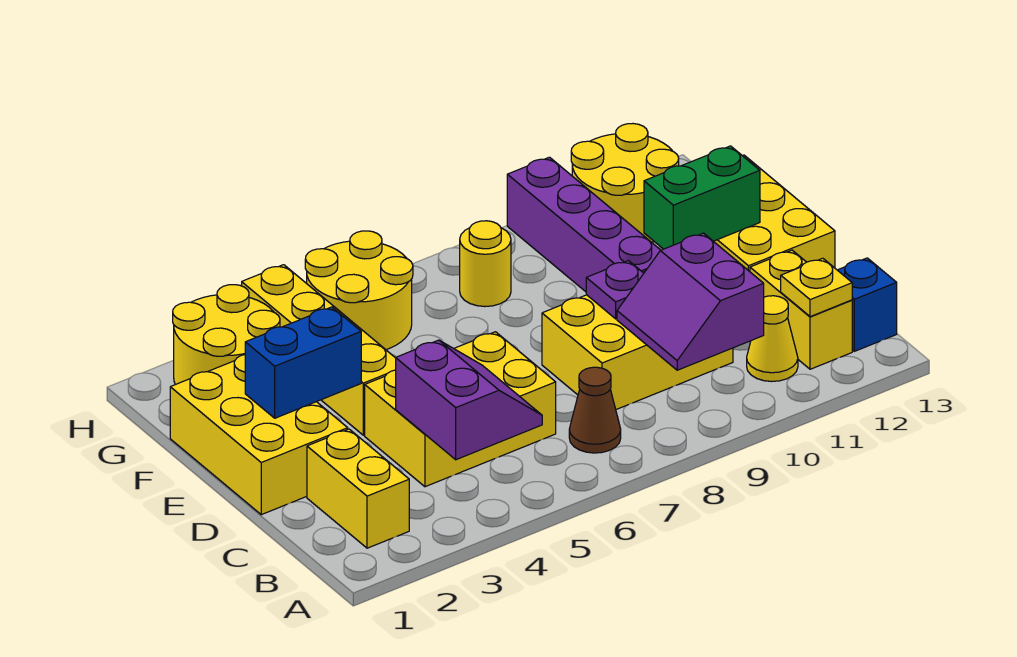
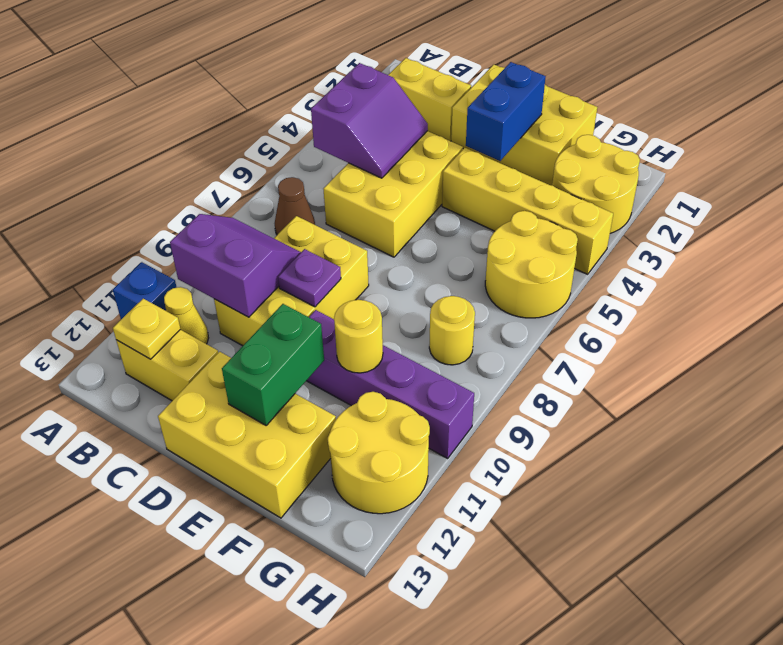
purple 2x2 slope [396,340,542,460] -> purple 2x2 slope turned to [311,63,428,178]
blue 1x1 brick [838,258,897,351] -> blue 1x1 brick moved to [113,262,177,319]
none -> yellow 1x1 round brick [334,300,383,373]

